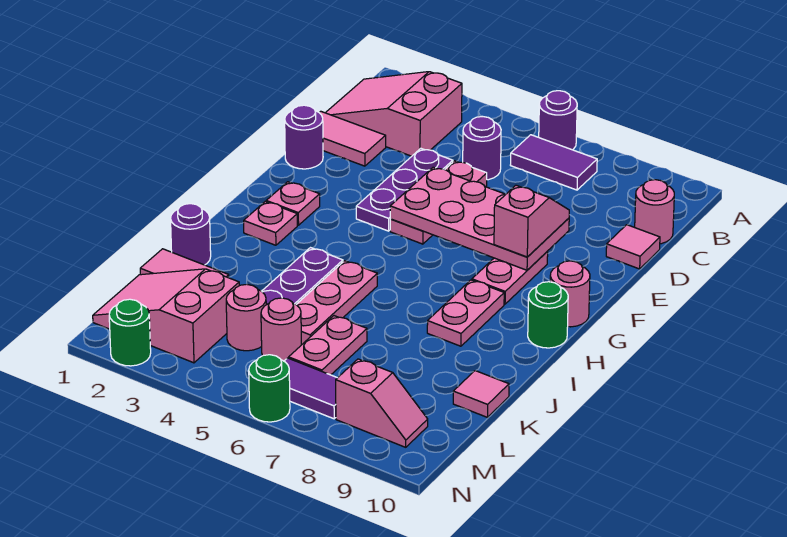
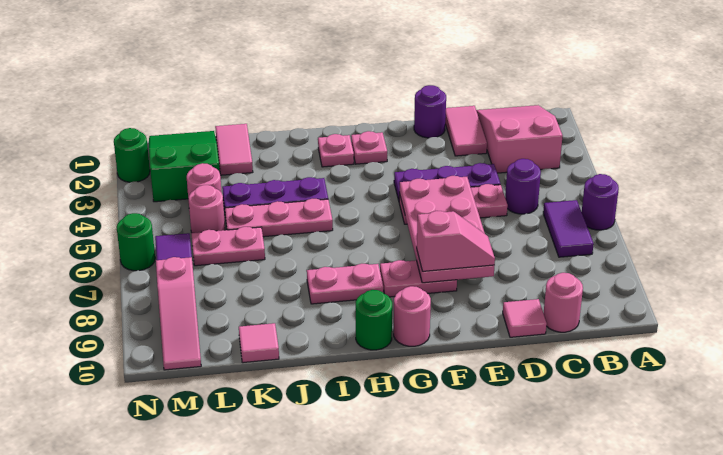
purple 1x1 round brick [171,204,211,265] -> none
pink 2x3 slope [93,269,239,363] -> green 2x3 slope [149,131,220,202]
pink 1x2 slope [336,359,428,447] -> pink 1x3 slope [156,257,201,370]

